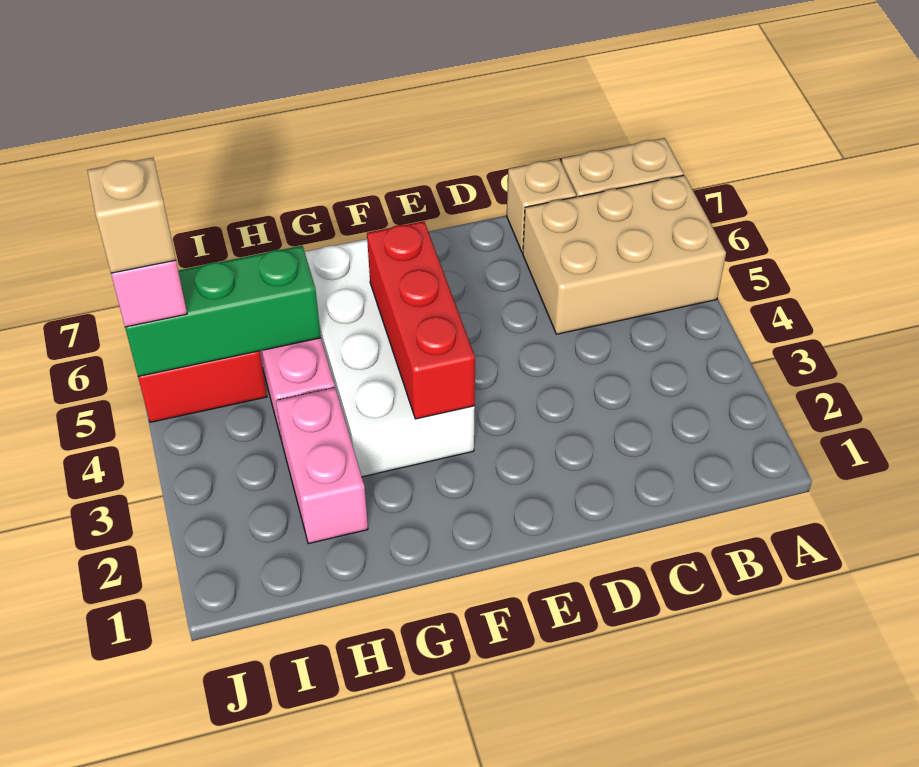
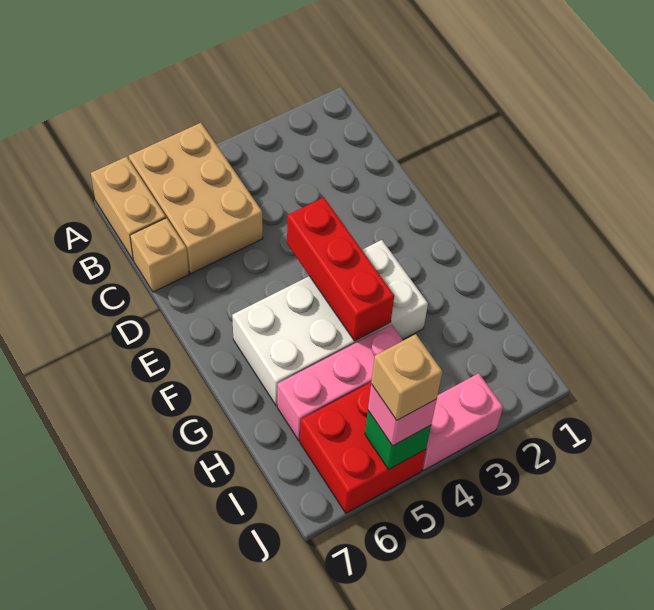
red 1x3 brick [367,221,475,419] -> red 1x3 brick turned to [287,198,394,341]
pink 1x2 brick [276,388,368,544] -> pink 1x2 brick moved to [422,373,503,470]
green 1x3 brick [125,246,321,377] -> green 1x1 brick [365,411,431,470]

